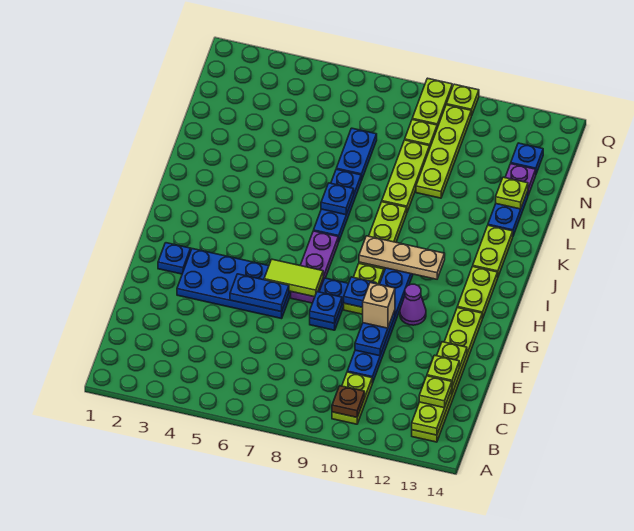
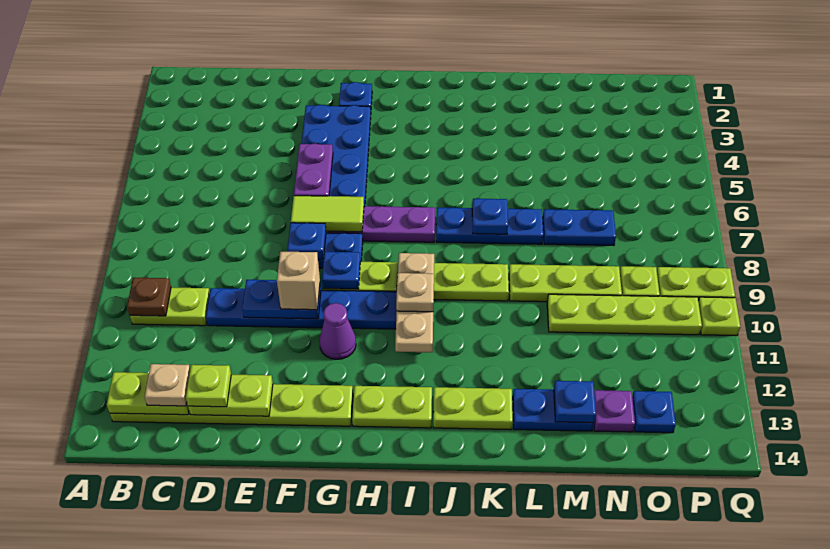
lime 1x1 plate [419,376,452,408] -> tan 1x1 plate [145,364,190,406]
blue 1x2 plate [230,274,289,312] -> purple 1x2 plate [294,143,333,196]
lime 1x2 tile [264,259,323,297] -> lime 1x2 tile turned to [291,196,364,232]
none -> tan 1x1 plate [396,273,434,312]
lime 1x1 plate [496,177,528,209] -> blue 1x1 plate [554,381,596,423]

